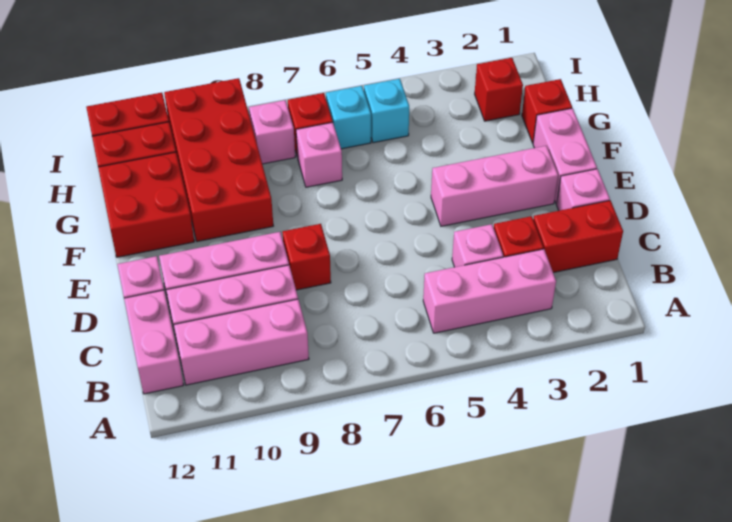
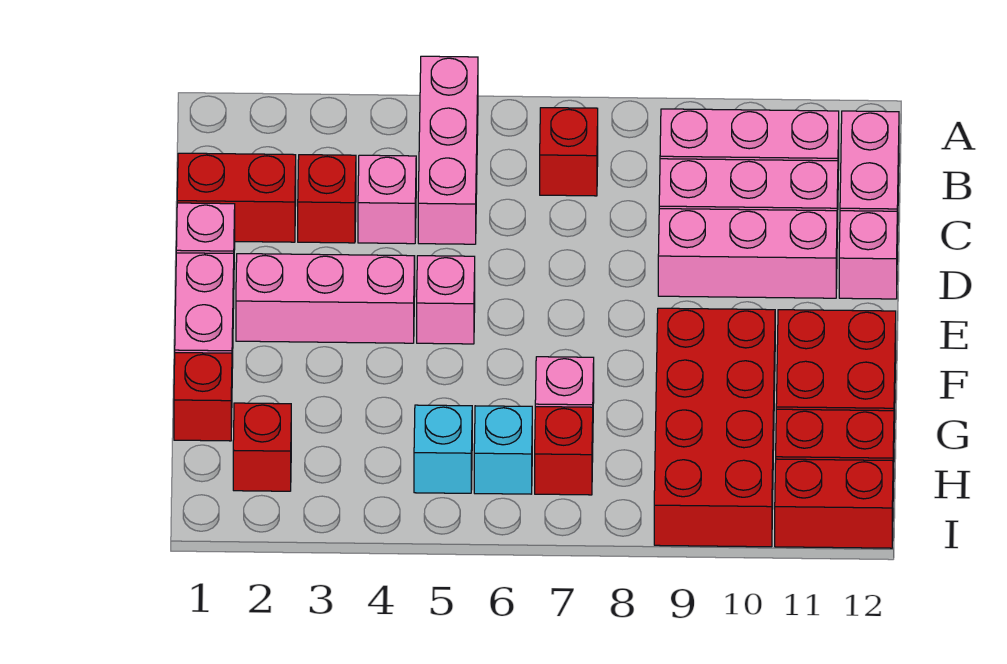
pink 1x3 brick [423,249,556,333] -> pink 1x3 brick turned to [418,56,478,244]
red 1x1 brick [282,224,331,290] -> red 1x1 brick moved to [540,108,598,196]
pink 1x1 brick [249,100,295,164] -> pink 1x1 brick moved to [417,256,475,344]

